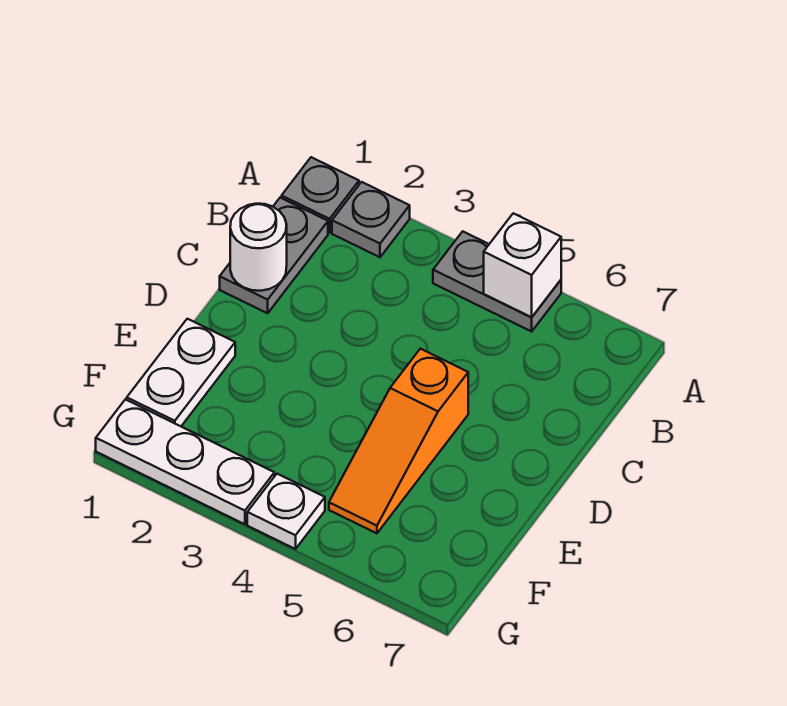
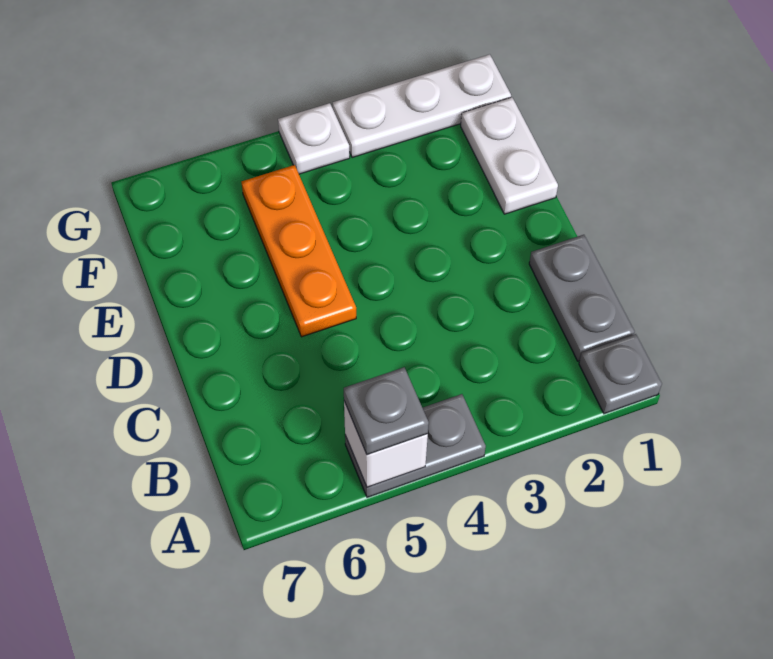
grey 1x1 plate [332,182,410,257] -> grey 1x1 plate moved to [344,367,429,455]
white 1x1 round brick [230,204,287,291] -> none
orange 1x3 slope [329,349,468,533] -> orange 1x3 plate [242,165,356,337]

